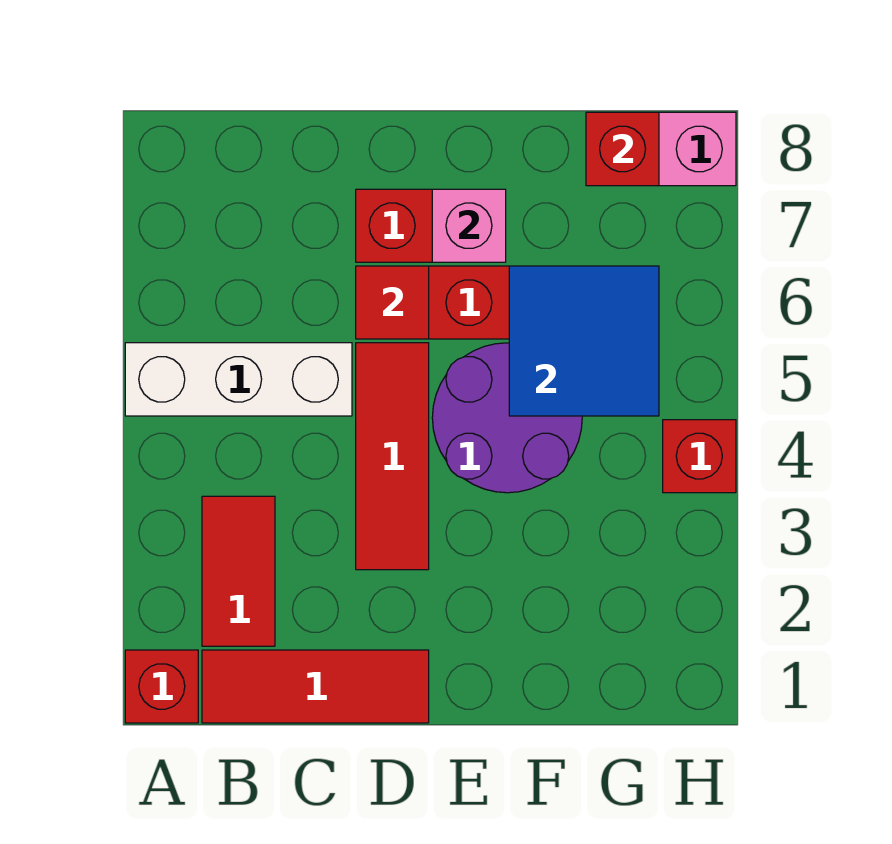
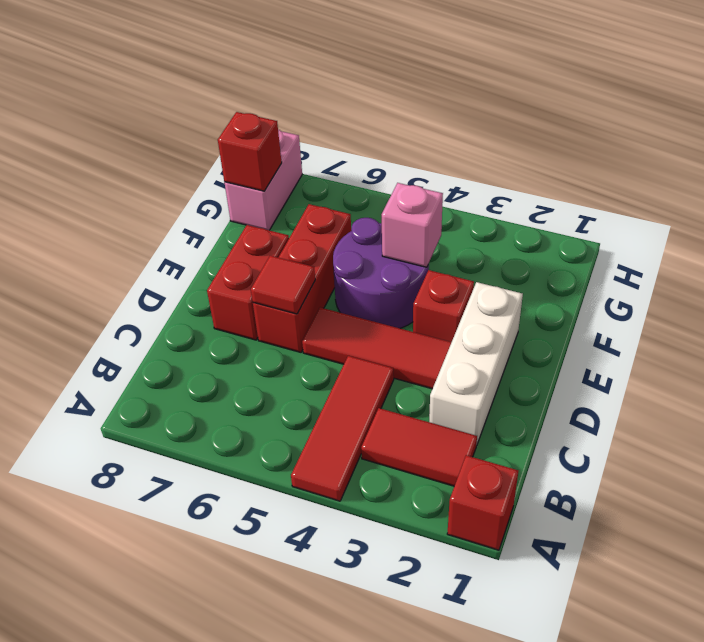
white 1x3 brick [125,343,352,416] -> white 1x3 brick moved to [429,282,523,446]
red 1x3 tile [202,650,429,723] -> red 1x3 tile moved to [291,356,394,501]
pink 1x1 brick [432,189,506,262] -> pink 1x1 brick moved to [382,183,443,267]
blue 2x2 tile [509,266,659,416] -> none
red 1x1 brick [663,420,736,493] -> red 1x1 brick moved to [413,270,474,342]

